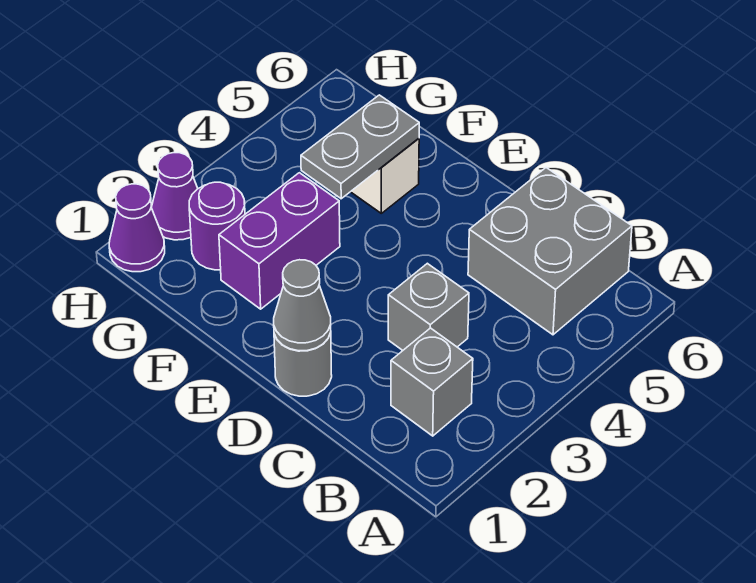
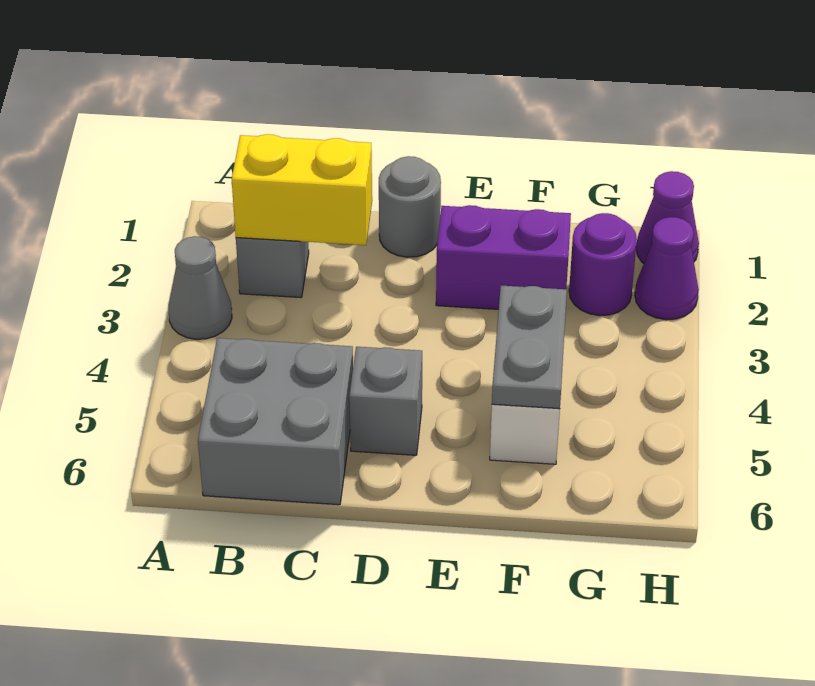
none -> yellow 1x2 brick [232,134,372,245]
grey 1x1 brick [388,263,469,350] -> grey 1x1 brick moved to [349,347,422,455]
grey 1x1 cone [274,260,331,351] -> grey 1x1 cone moved to [169,236,232,339]
purple 1x2 brick [219,173,340,309] -> purple 1x2 brick turned to [436,205,571,309]

